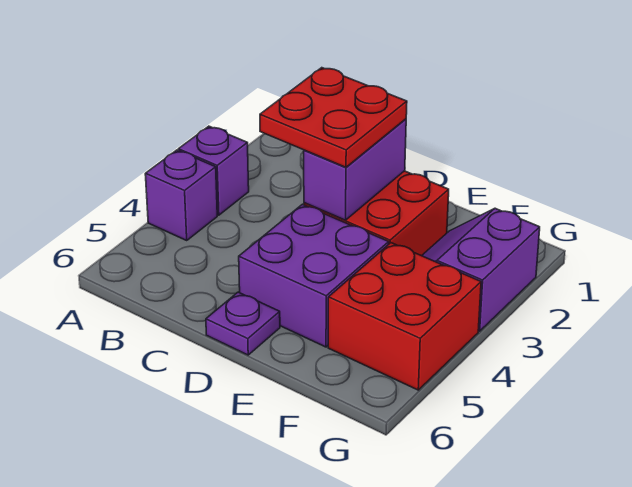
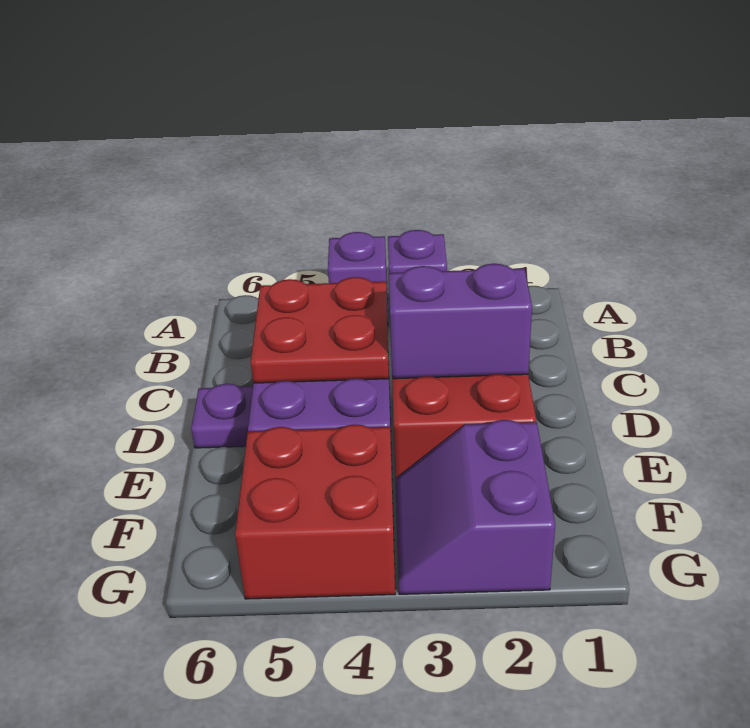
red 2x2 plate [260,68,407,167] -> red 2x2 plate moved to [251,277,389,383]
purple 2x2 slope [422,208,540,331] -> purple 2x2 slope turned to [395,420,555,594]

